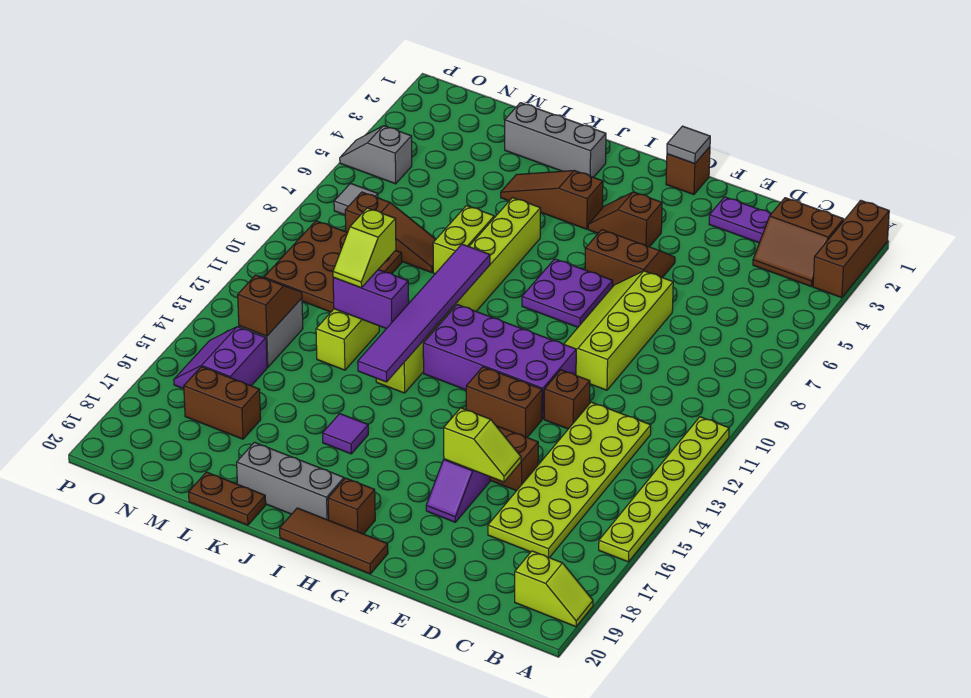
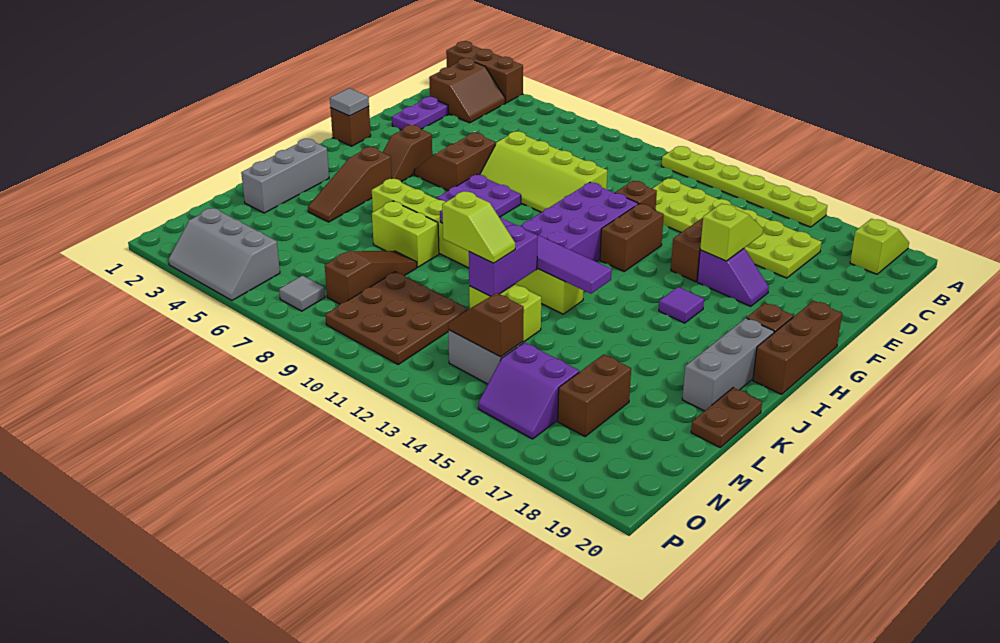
brown 1x3 tile [280,508,388,574] -> brown 1x3 brick [753,301,842,394]
purple 1x1 tile [323,414,368,454] -> purple 1x1 tile moved to [659,287,704,323]
grey 1x2 slope [340,126,412,184] -> grey 2x3 slope [168,208,280,300]

